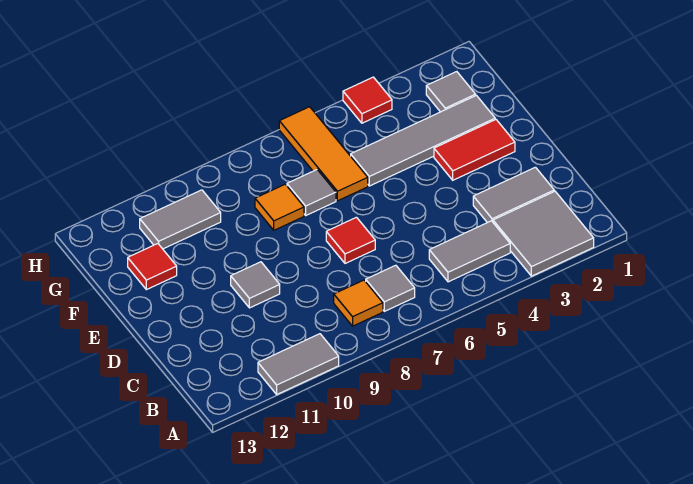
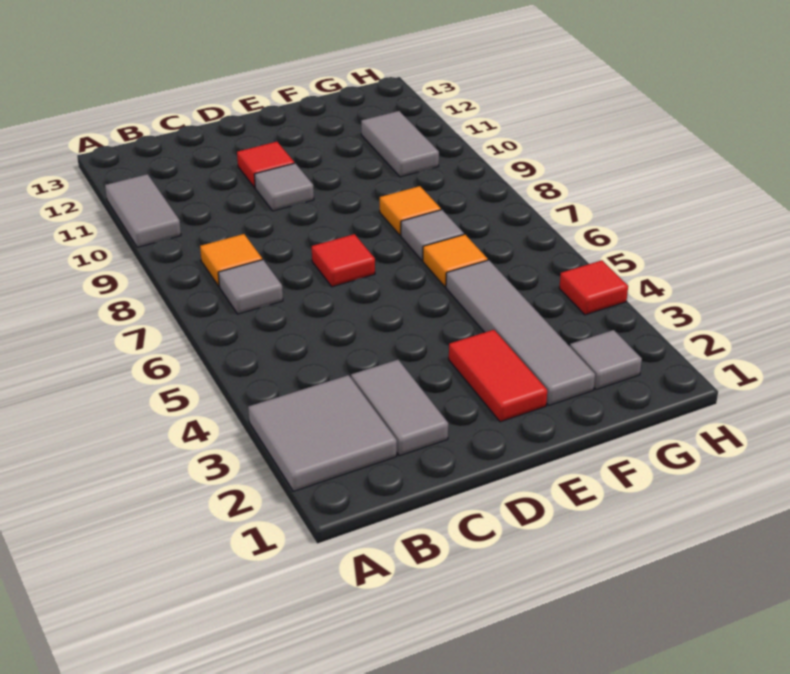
grey 1x2 tile [429,221,510,282] -> none
orange 1x3 tile [279,107,368,201] -> orange 1x1 tile [423,234,488,287]
red 1x1 tile [128,244,177,290] -> red 1x1 tile moved to [237,142,294,188]

